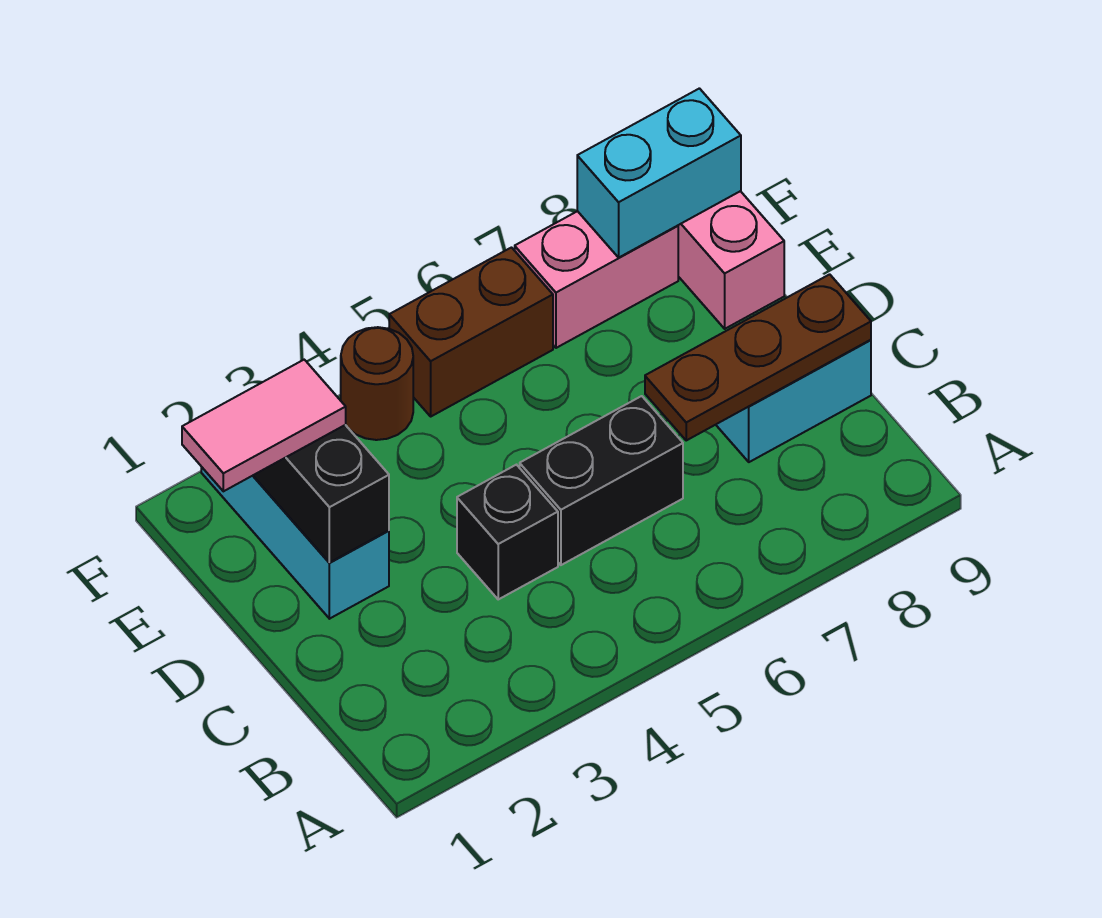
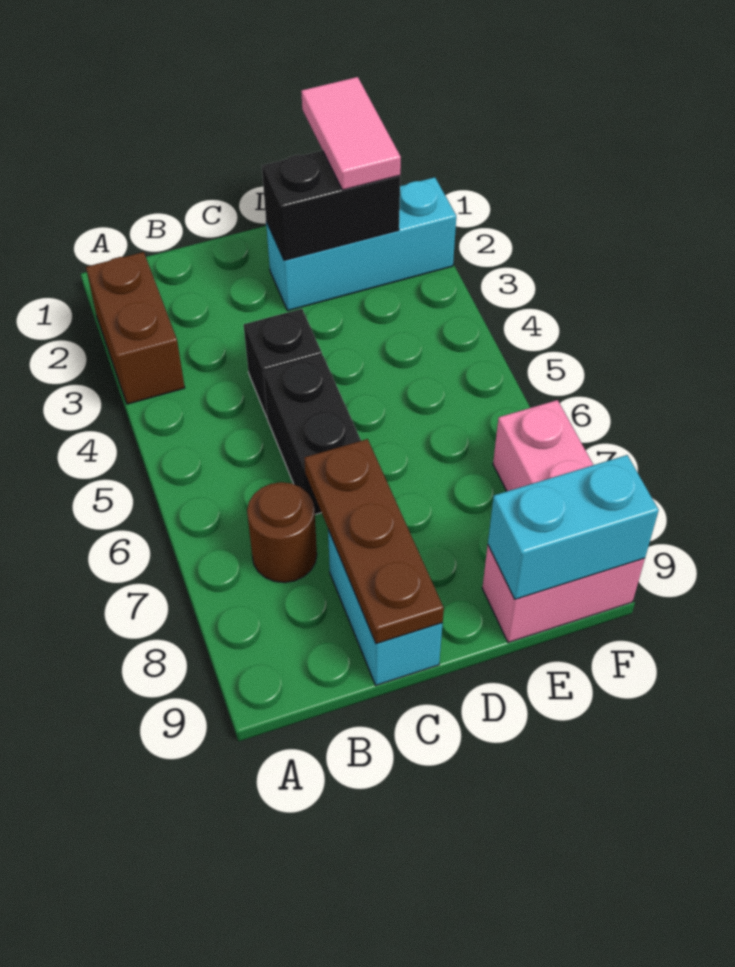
brown 1x1 round brick [341,327,413,440] -> brown 1x1 round brick moved to [247,482,317,583]
brown 1x2 brick [389,248,553,416] -> brown 1x2 brick moved to [86,252,185,404]
cyan 1x2 brick [577,88,741,257] -> cyan 1x2 brick turned to [488,455,659,599]

